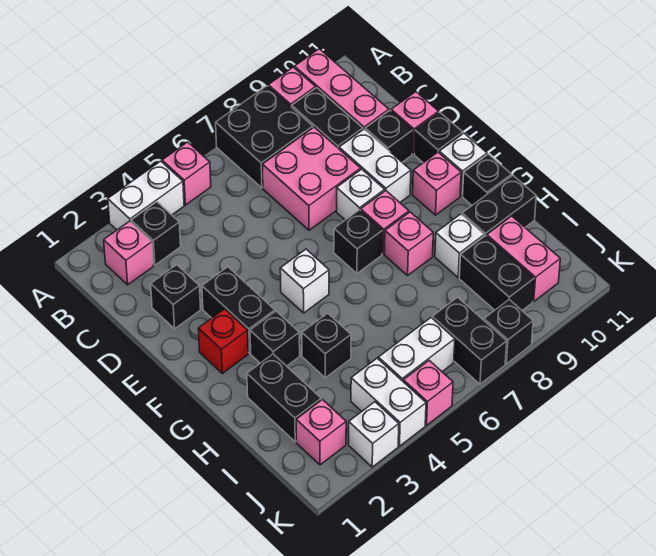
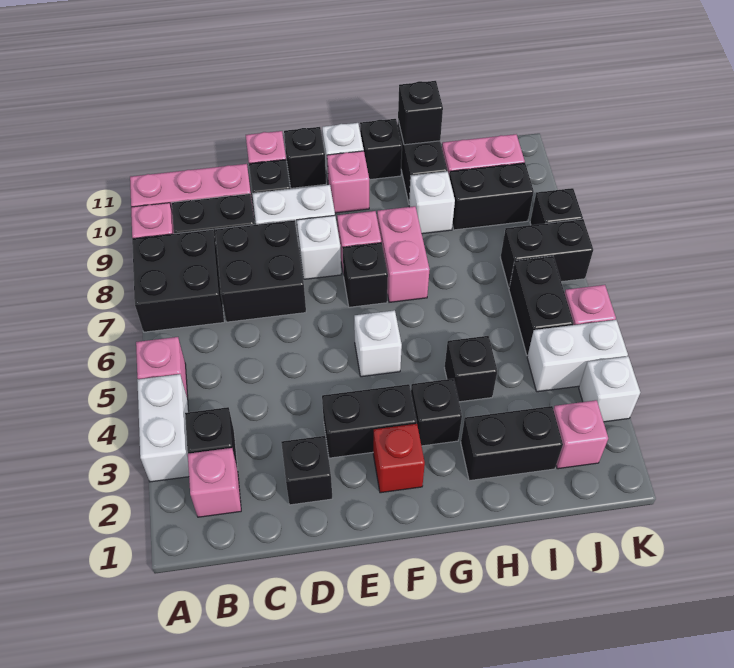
pink 2x2 brick [262,127,361,230] -> black 2x2 brick [215,220,306,322]
pink 1x1 brick [385,212,433,275] -> pink 1x2 brick [377,206,430,302]
none -> black 1x1 brick [398,81,443,145]
white 1x2 brick [378,318,455,381] -> black 1x2 brick [509,256,574,356]

